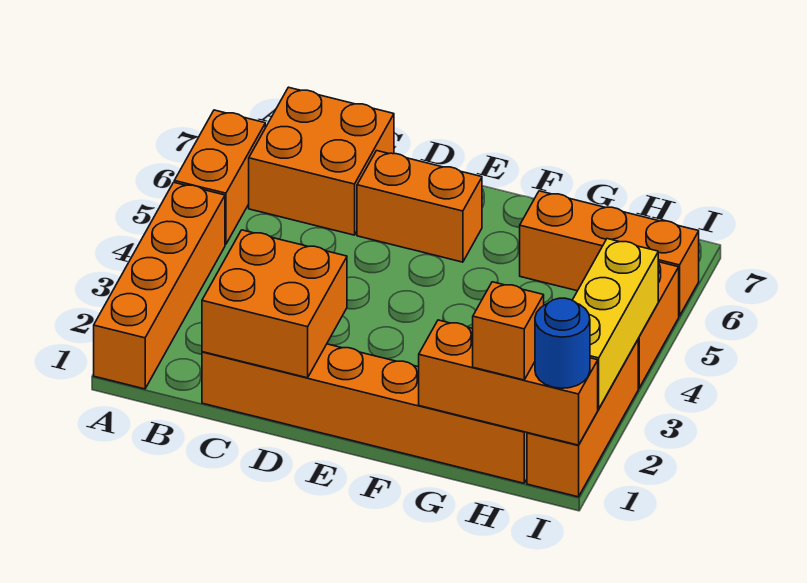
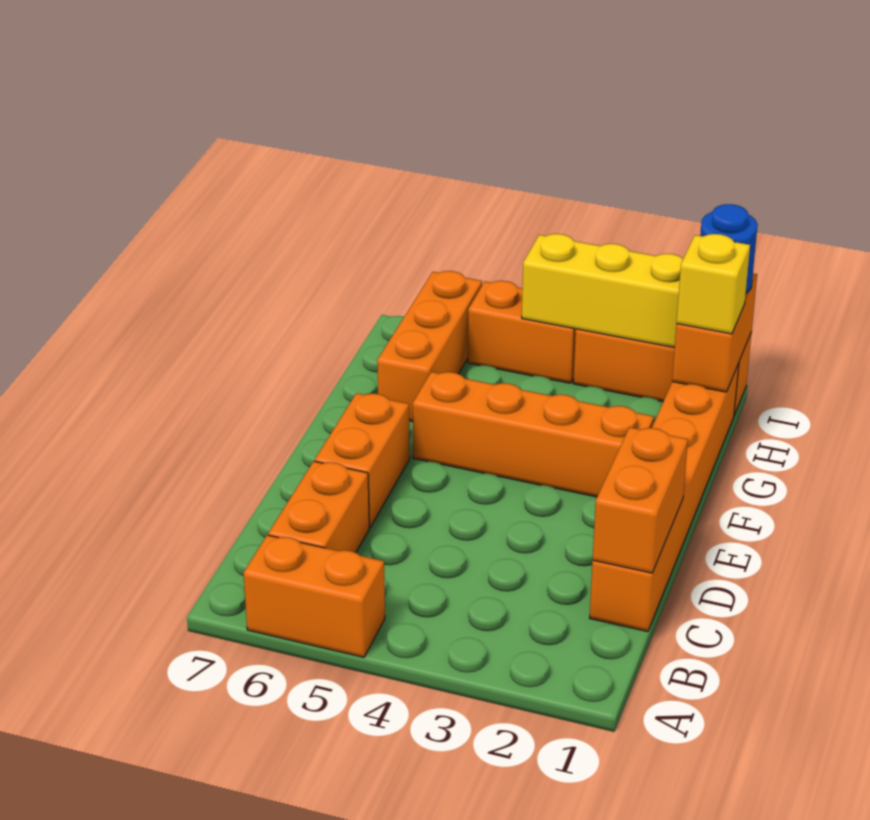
orange 1x4 brick [94,182,225,389] -> orange 1x4 brick moved to [413,372,654,497]
orange 2x2 brick [249,87,394,235] -> orange 1x2 brick [268,461,369,553]
orange 2x2 brick [202,230,347,378] -> orange 1x2 brick [593,427,688,573]
orange 1x3 brick [419,320,598,445] -> orange 1x2 brick [672,273,757,392]
orange 1x1 brick [473,282,544,380] -> yellow 1x1 brick [676,234,750,334]

